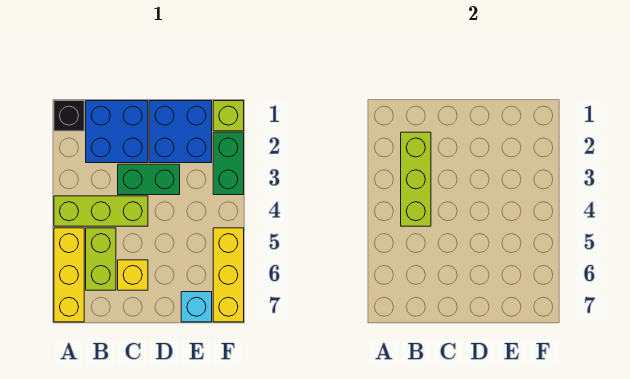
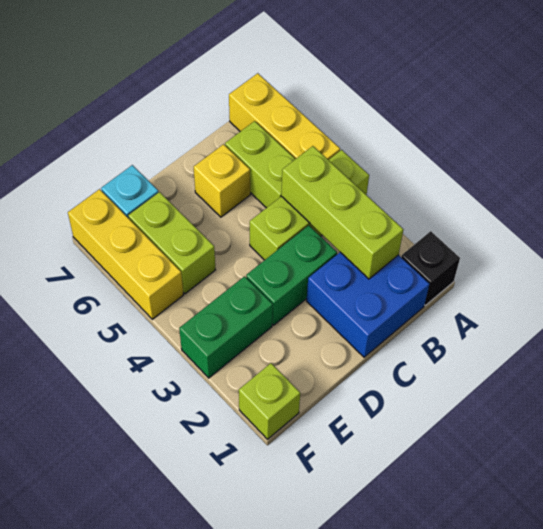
blue 2x2 brick [149,101,212,163] -> none
none -> lime 1x2 brick [128,192,215,294]
green 1x2 brick [213,132,244,195] -> green 1x2 brick turned to [179,276,273,378]

